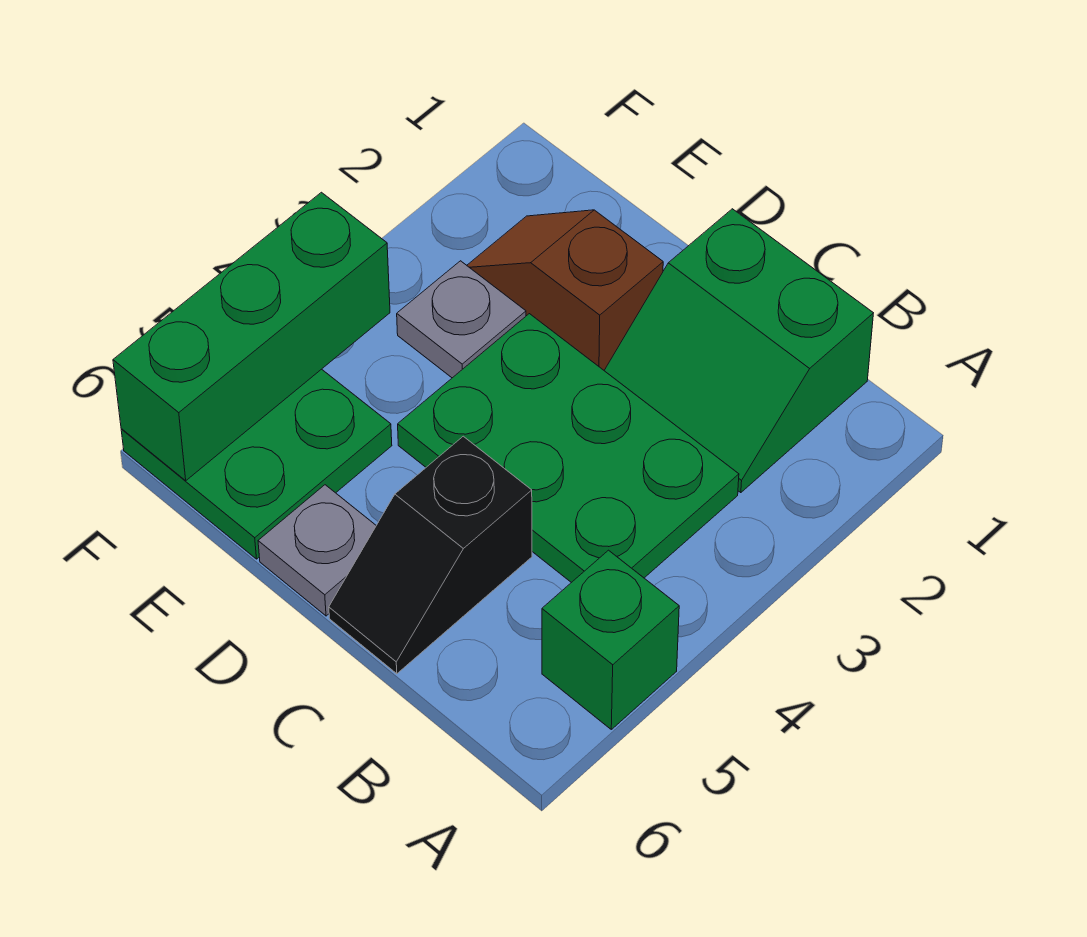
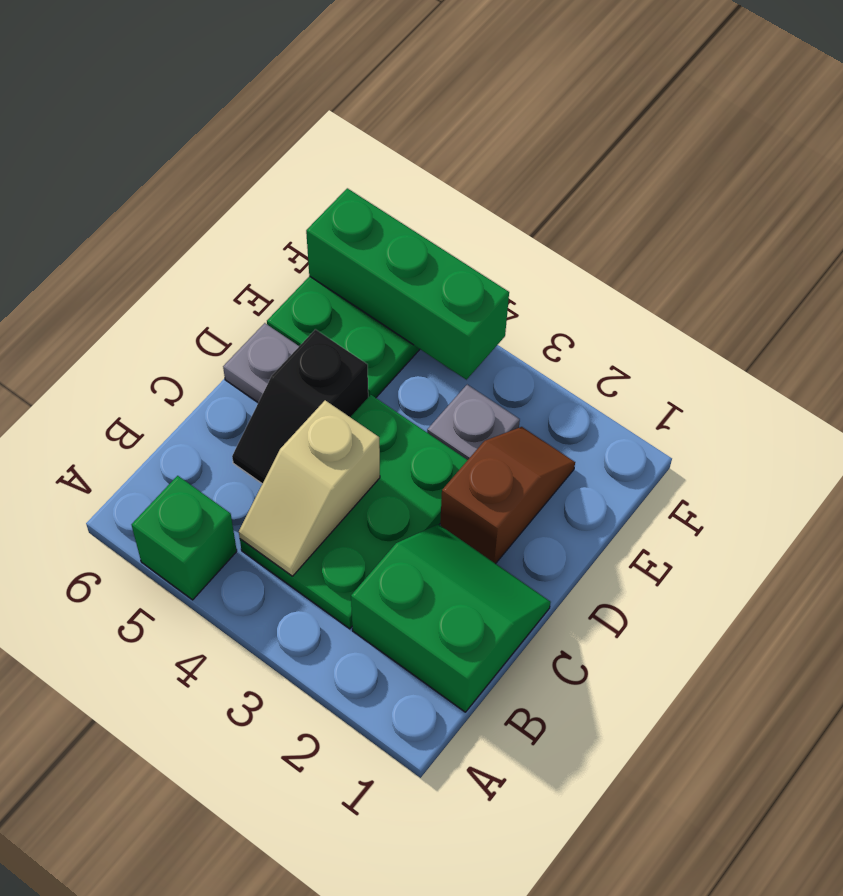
green 2x2 slope [604,209,873,493] -> green 2x2 slope turned to [351,524,551,712]
none -> tan 1x2 slope [239,400,380,576]
black 1x2 slope [329,436,532,674] -> black 1x2 slope turned to [232,329,368,484]

